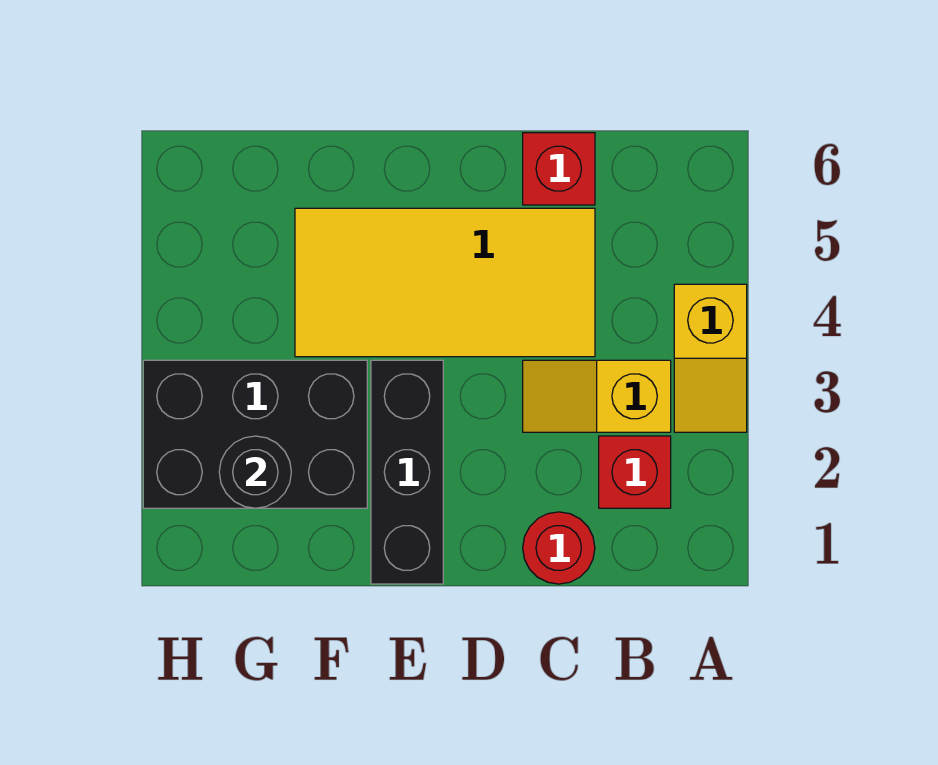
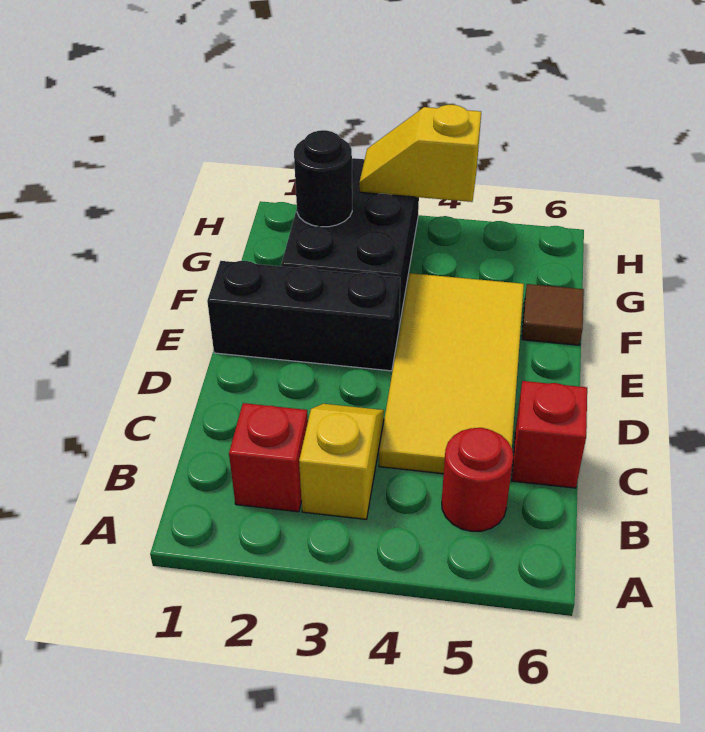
yellow 1x2 slope [674,284,747,432] -> yellow 1x2 slope moved to [359,105,481,202]
red 1x1 round brick [523,512,595,584] -> red 1x1 round brick moved to [442,428,513,531]
none -> brown 1x1 tile [522,284,584,345]

